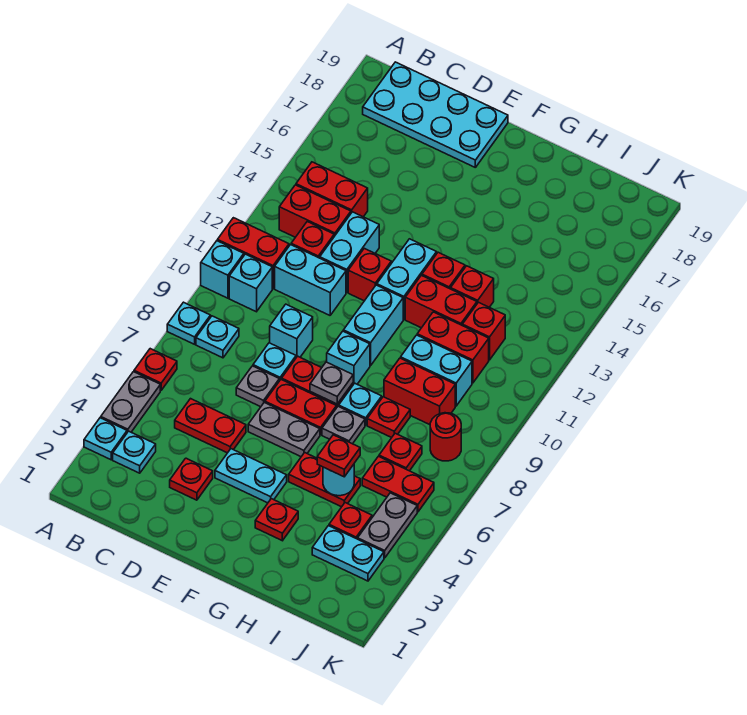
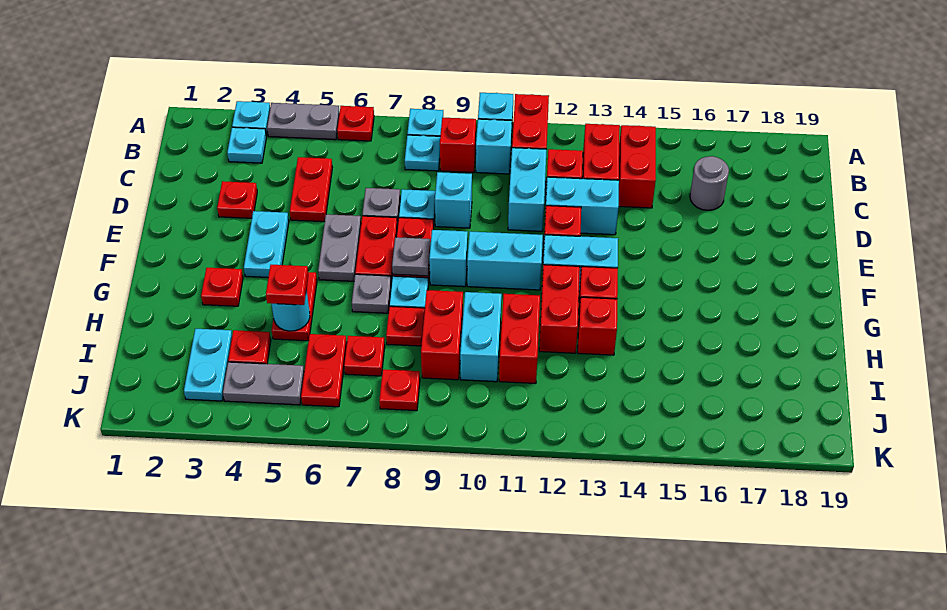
cyan 2x4 plate [363,62,508,167] -> none
none -> grey 1x1 round brick [690,156,729,210]
red 1x1 brick [462,302,505,360] -> red 1x1 brick moved to [440,117,476,173]
red 1x1 round brick [430,413,461,461] -> red 1x1 plate [379,369,420,411]

